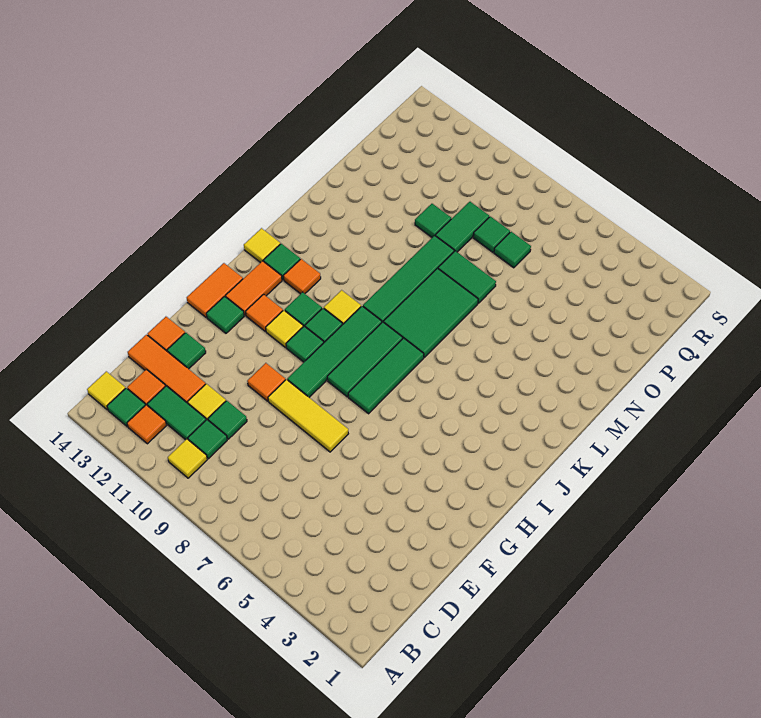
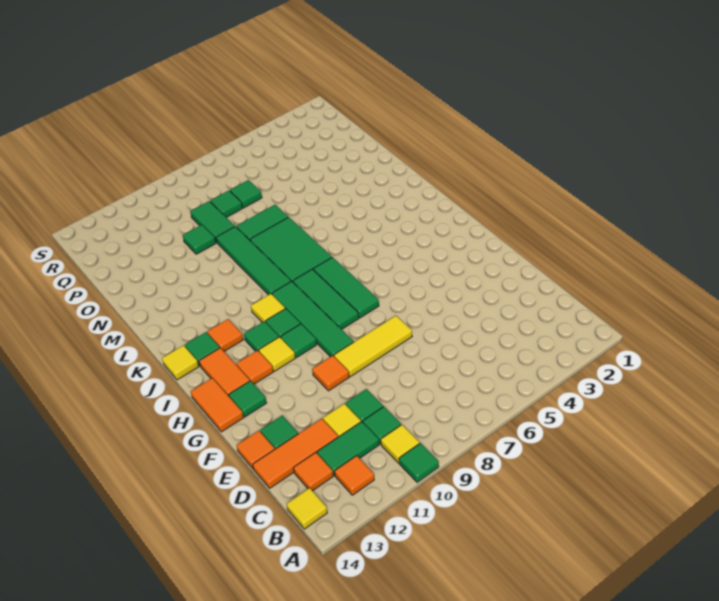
green 1x1 tile [107,388,145,427] -> green 1x1 tile moved to [399,443,439,482]

